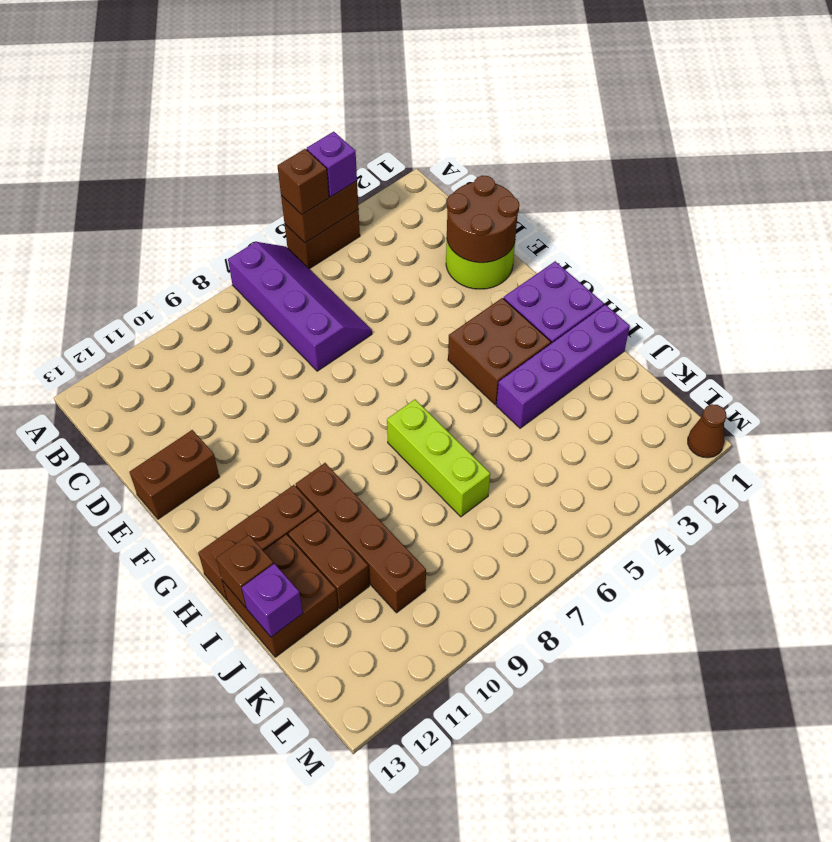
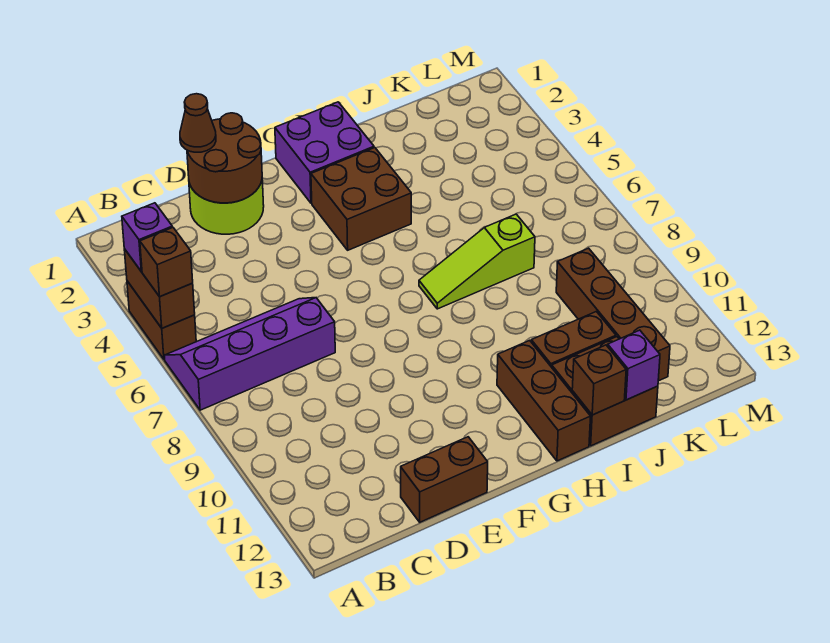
brown 1x2 brick [129,430,219,519] -> brown 1x2 brick turned to [401,437,488,522]
lime 1x3 brick [387,399,490,517] -> lime 1x3 slope [419,214,535,309]
brown 1x4 brick [296,463,426,613] -> brown 1x4 brick turned to [556,248,670,381]
purple 1x4 brick [496,305,630,428] -> none
brown 1x1 cone [688,404,726,458] -> brown 1x1 cone moved to [180,94,216,152]

